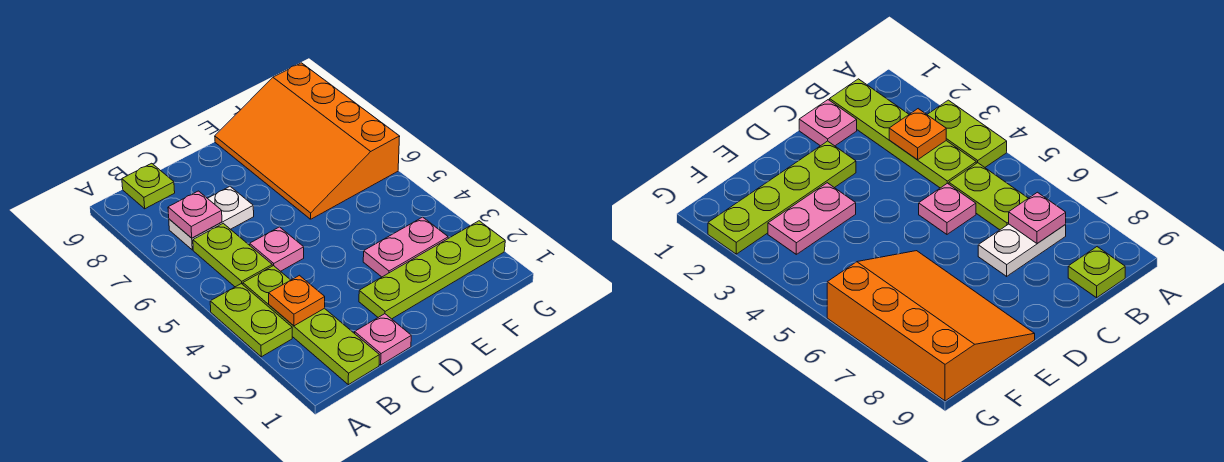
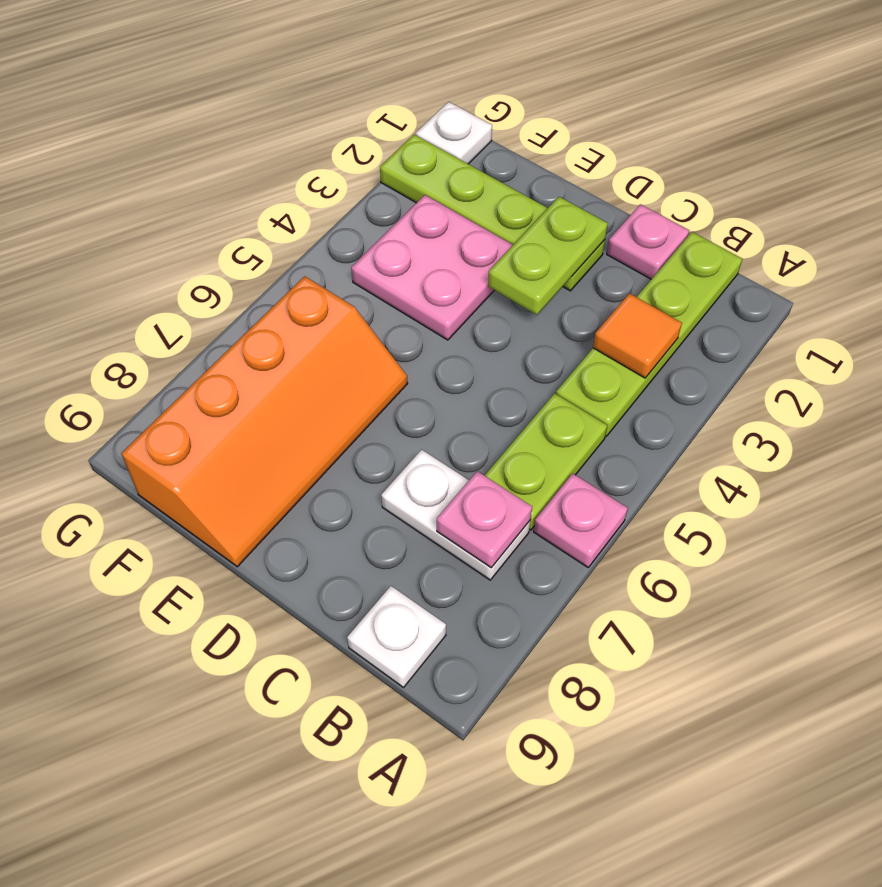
lime 1x2 plate [210,284,292,357] -> lime 1x2 plate moved to [488,197,608,315]
orange 1x1 plate [269,275,325,326] -> orange 1x1 tile [593,293,682,378]
lime 1x1 plate [122,163,175,209] -> white 1x1 plate [347,586,446,688]
pink 1x1 plate [250,227,304,271] -> pink 1x1 plate moved to [534,473,628,567]
pink 1x2 plate [363,217,448,277] -> pink 2x2 plate [351,195,513,340]
orange 3x4 slope [215,63,400,219] -> orange 2x4 slope [121,276,408,567]
none -> white 1x1 plate [416,102,492,164]

